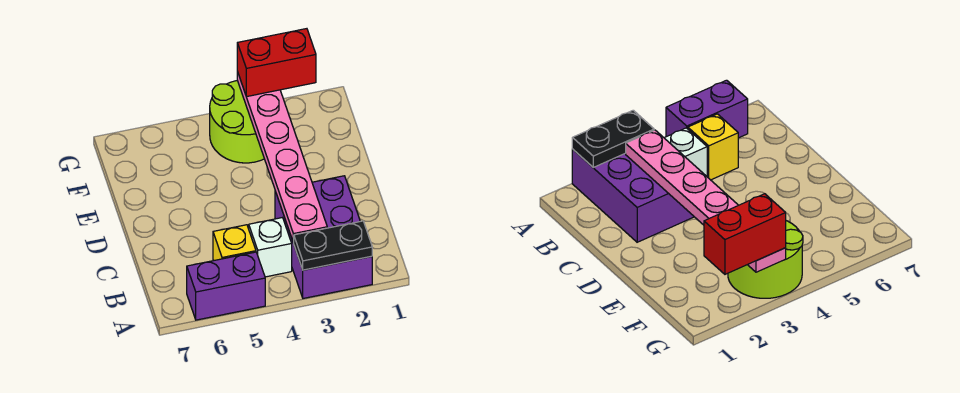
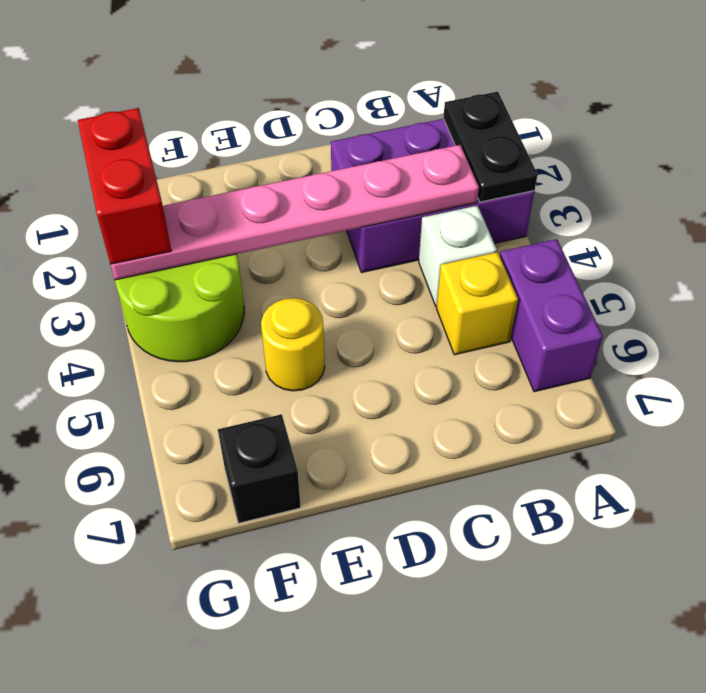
none -> yellow 1x1 round brick [261,298,325,391]
none -> black 1x1 brick [218,414,301,523]

